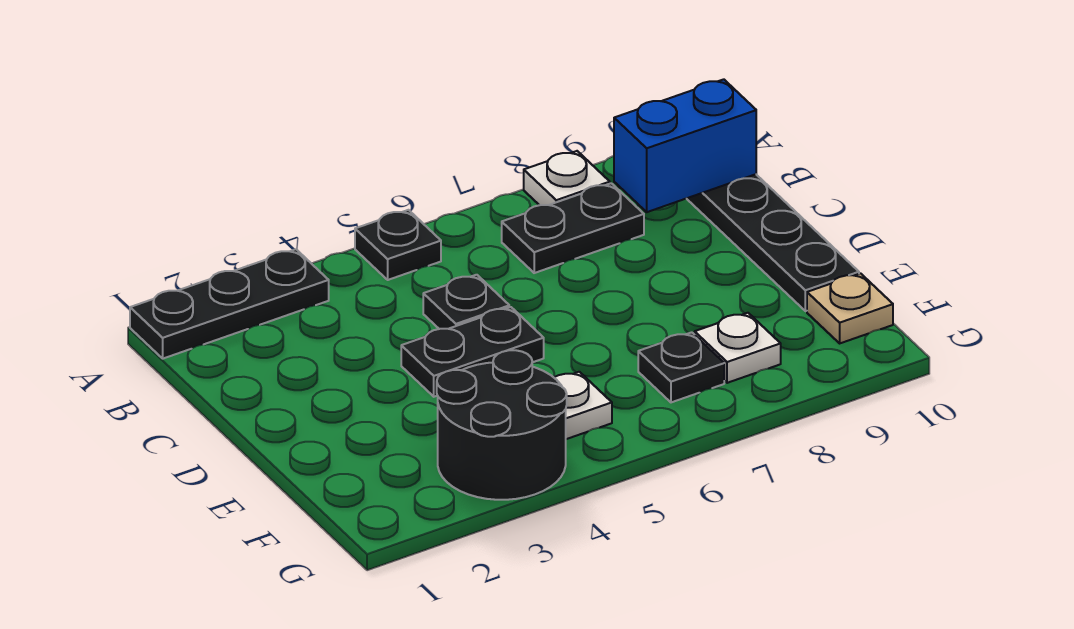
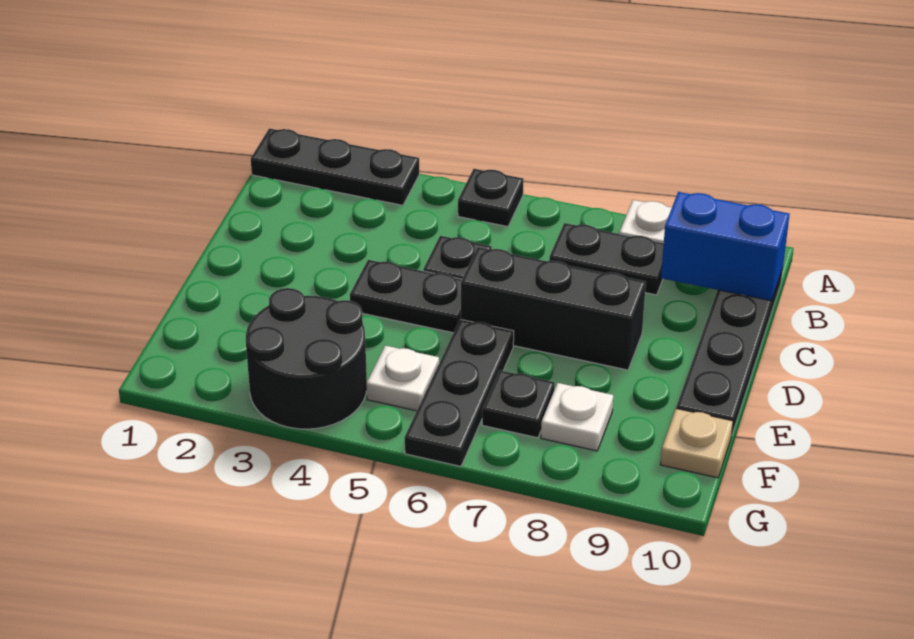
none -> black 1x3 brick [461,247,646,370]
none -> black 1x3 plate [405,319,514,466]

